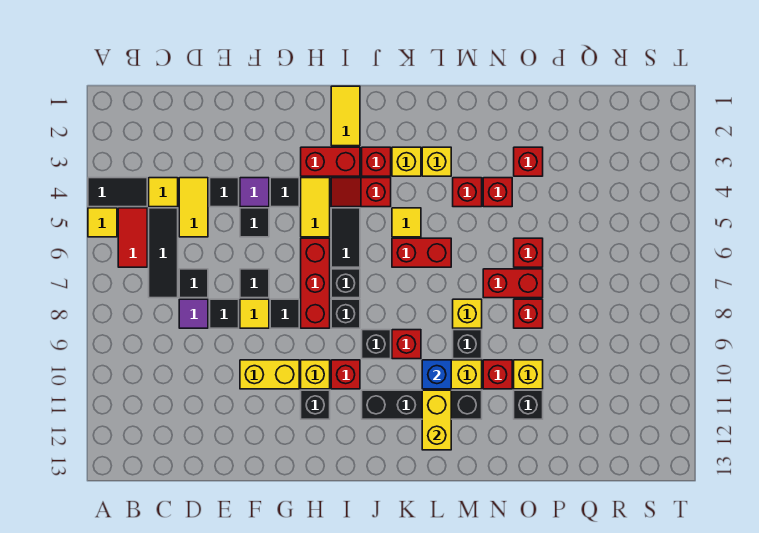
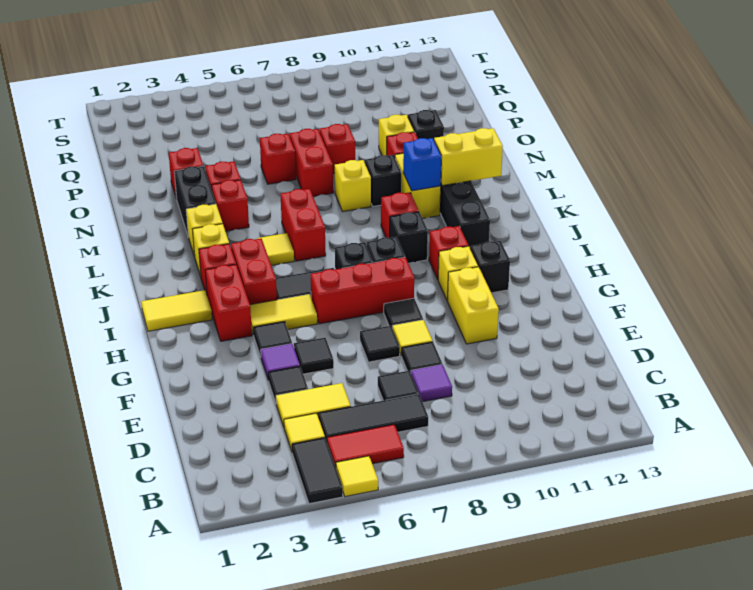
red 1x2 slope [331,178,391,207] -> red 1x2 brick [231,238,277,305]
none -> black 1x2 brick [174,166,216,235]

